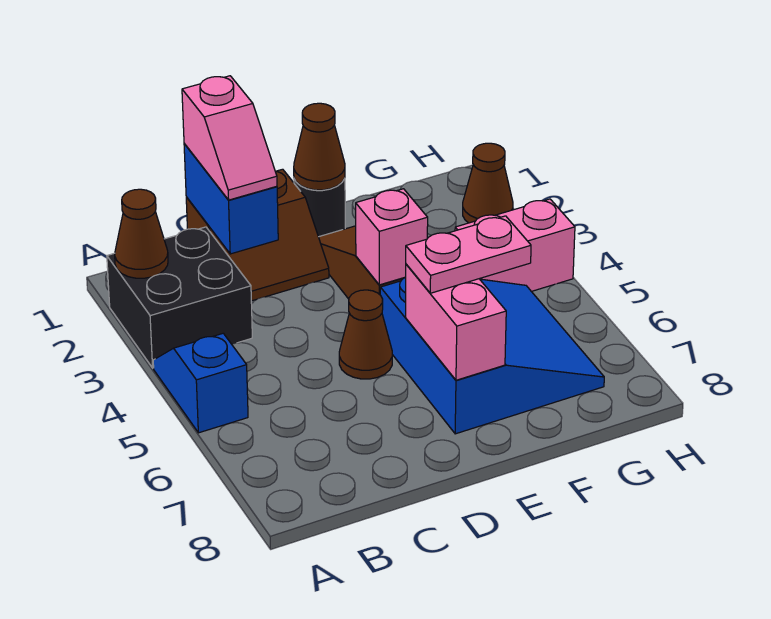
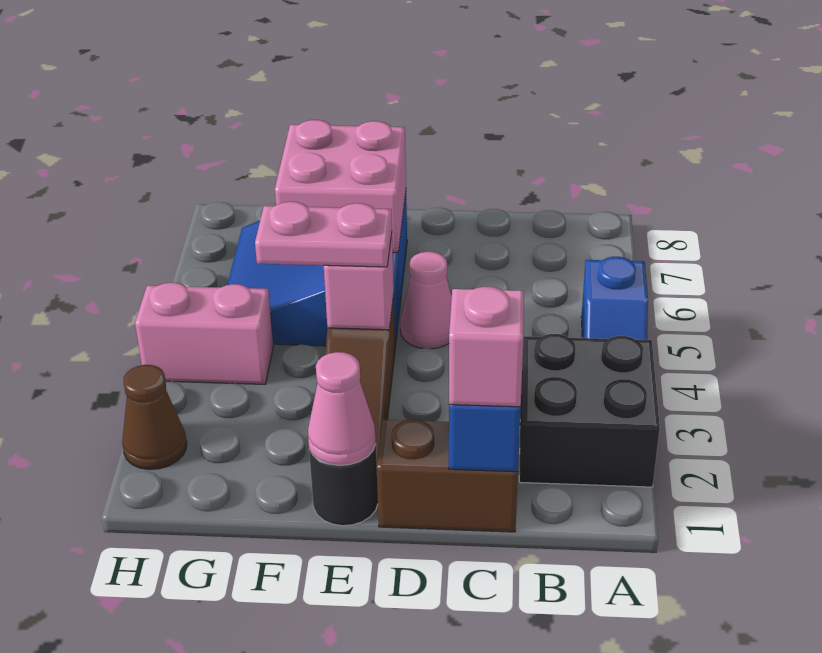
brown 1x1 cone [115,189,168,278] -> none
brown 1x1 cone [339,290,392,379] -> pink 1x1 cone [400,252,452,349]
brown 1x1 cone [294,103,345,190] -> pink 1x1 cone [308,352,376,465]
pink 1x2 brick [406,264,506,380] -> pink 2x2 brick [275,120,406,252]
pink 1x2 plate [406,216,531,293] -> pink 1x2 plate moved to [255,202,392,267]

